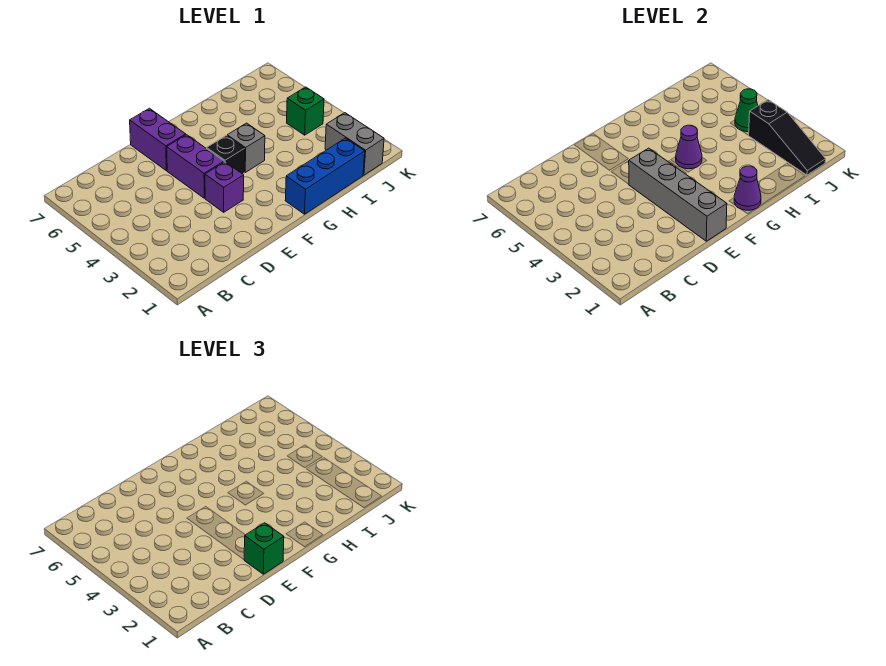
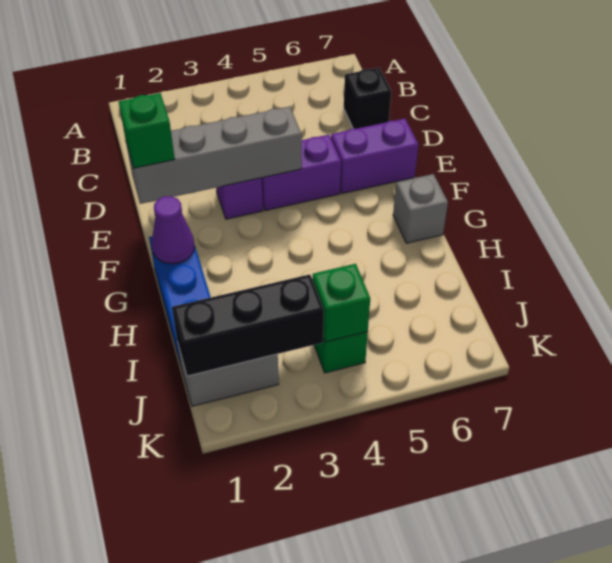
black 1x1 brick [207,136,245,174] -> black 1x1 brick moved to [344,68,391,129]
grey 1x1 brick [227,123,265,172] -> grey 1x1 brick moved to [393,174,448,243]
purple 1x1 cone [676,125,702,169] -> none
black 1x3 slope [749,100,826,175] -> black 1x3 brick [172,274,324,376]
green 1x1 cone [735,89,758,132] -> green 1x1 brick [312,264,370,342]

